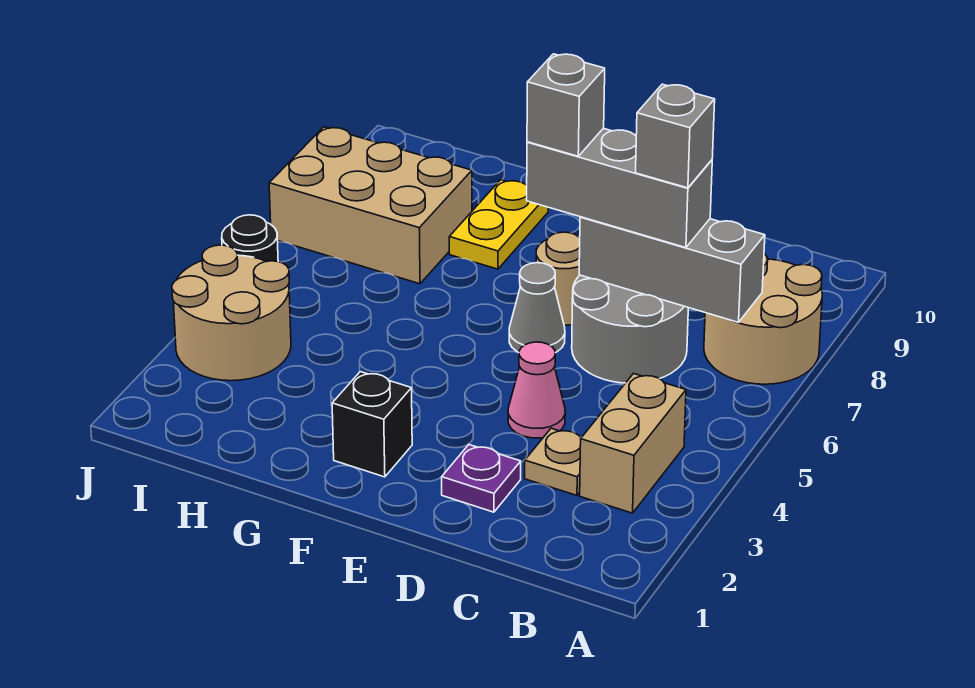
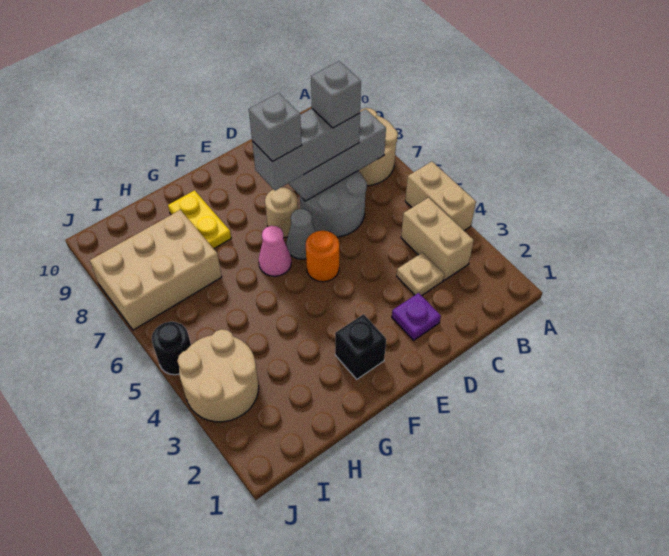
none -> tan 1x2 brick [405,162,476,231]
pink 1x1 cone [508,342,565,438] -> pink 1x1 cone moved to [258,226,291,276]
none -> orange 1x1 round brick [306,231,339,282]

